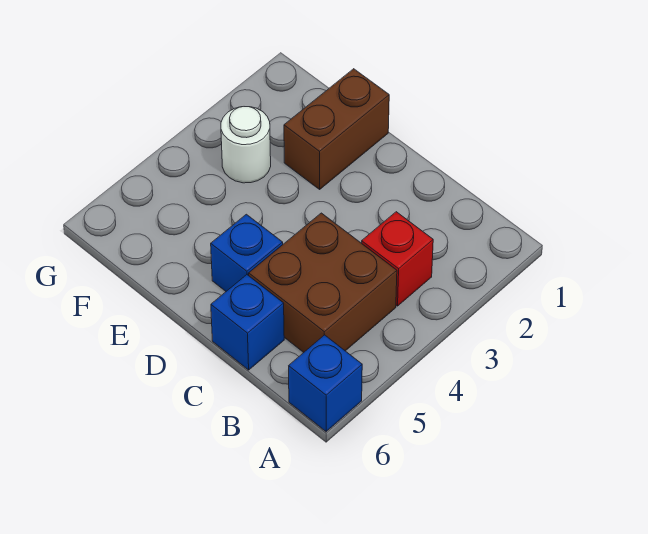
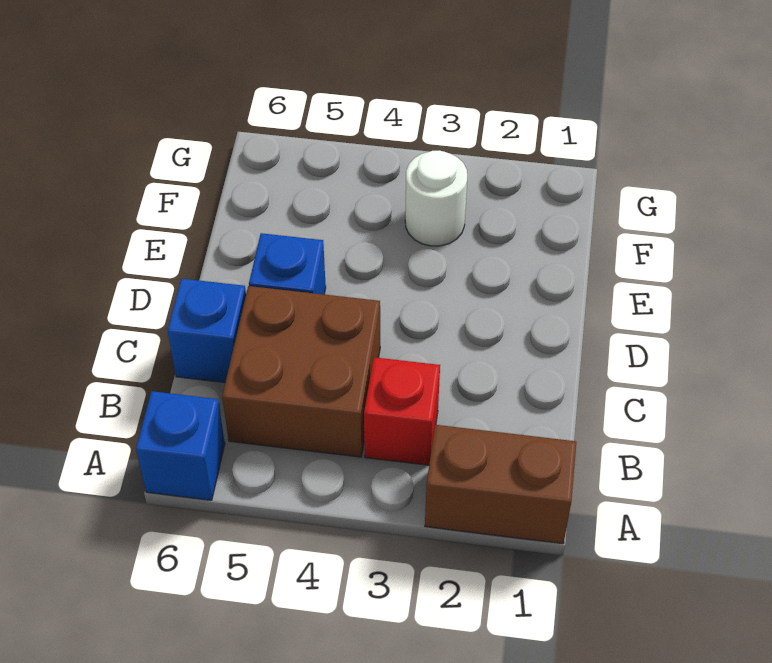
brown 1x2 brick [284,69,389,189] -> brown 1x2 brick moved to [425,425,576,544]

